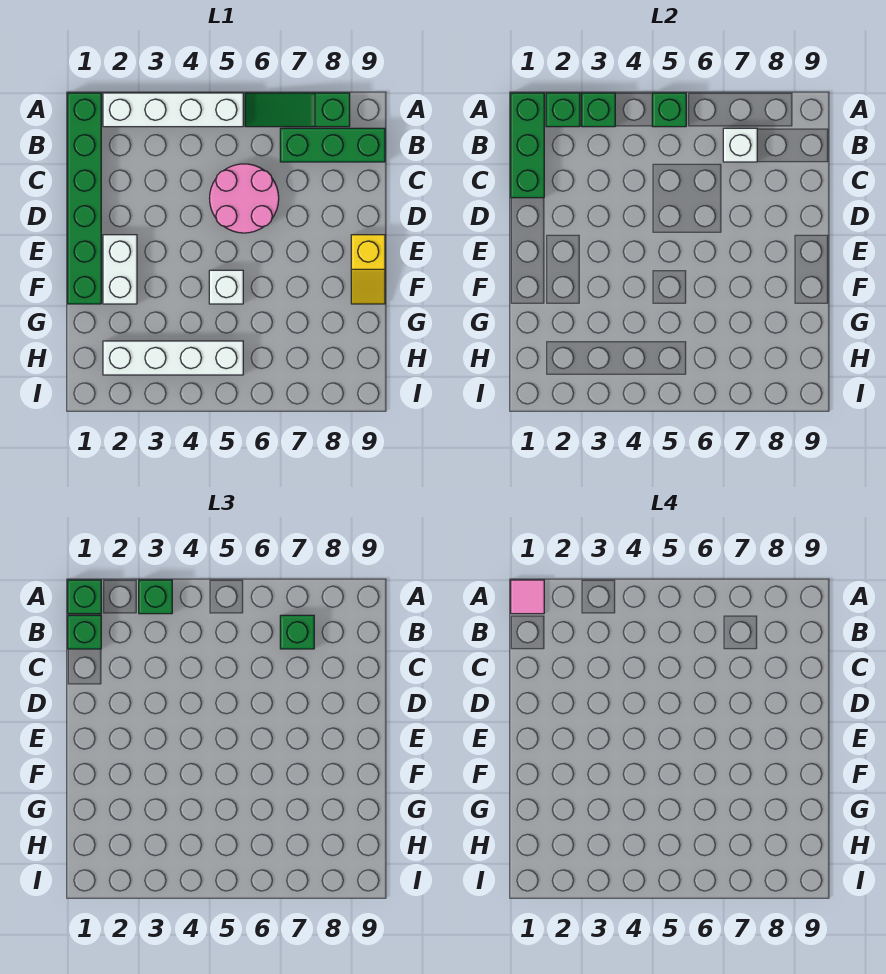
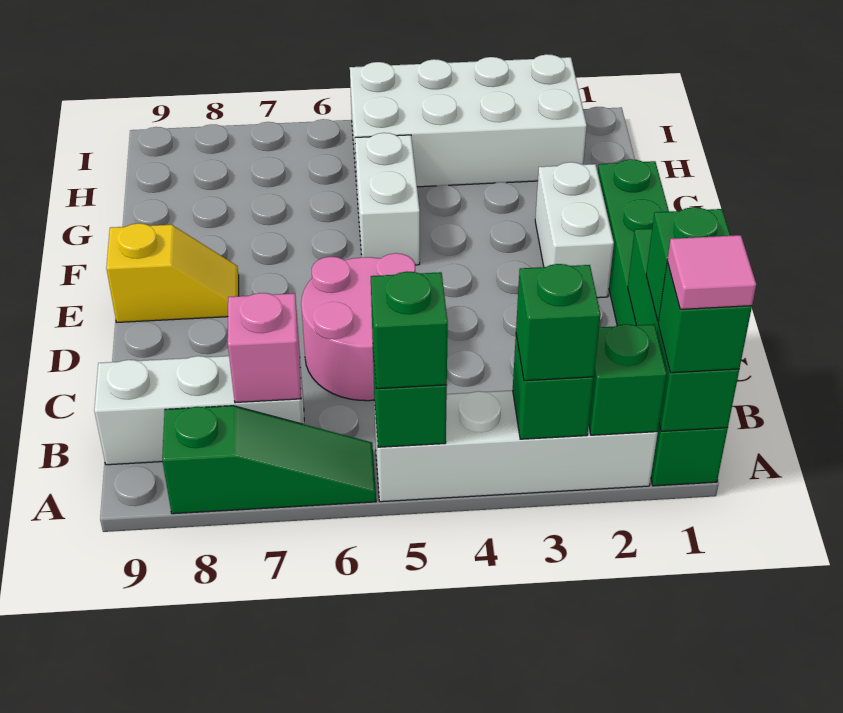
green 1x3 brick [280,128,385,162] -> white 1x3 brick [94,356,304,465]
white 1x1 brick [723,128,757,162] -> pink 1x1 brick [228,293,301,403]
green 1x1 brick [280,615,314,649] -> green 1x1 brick moved to [371,272,448,389]
yellow 1x2 slope [351,235,385,304] -> yellow 1x2 slope turned to [106,223,239,322]
white 1x1 brick [209,270,243,304] -> white 1x2 brick [355,133,420,265]
white 1x4 brick [103,341,243,375] -> white 2x4 brick [350,54,587,187]

